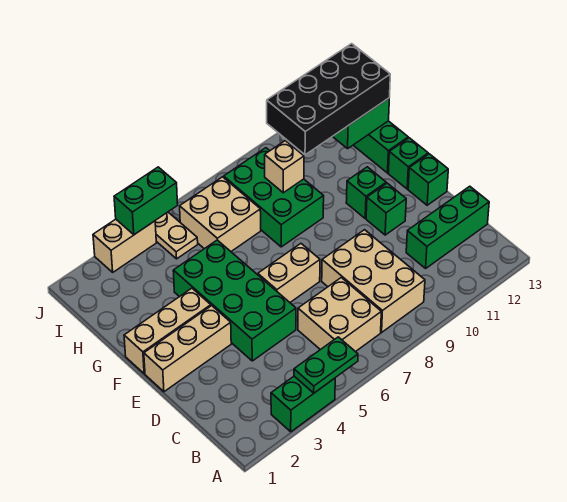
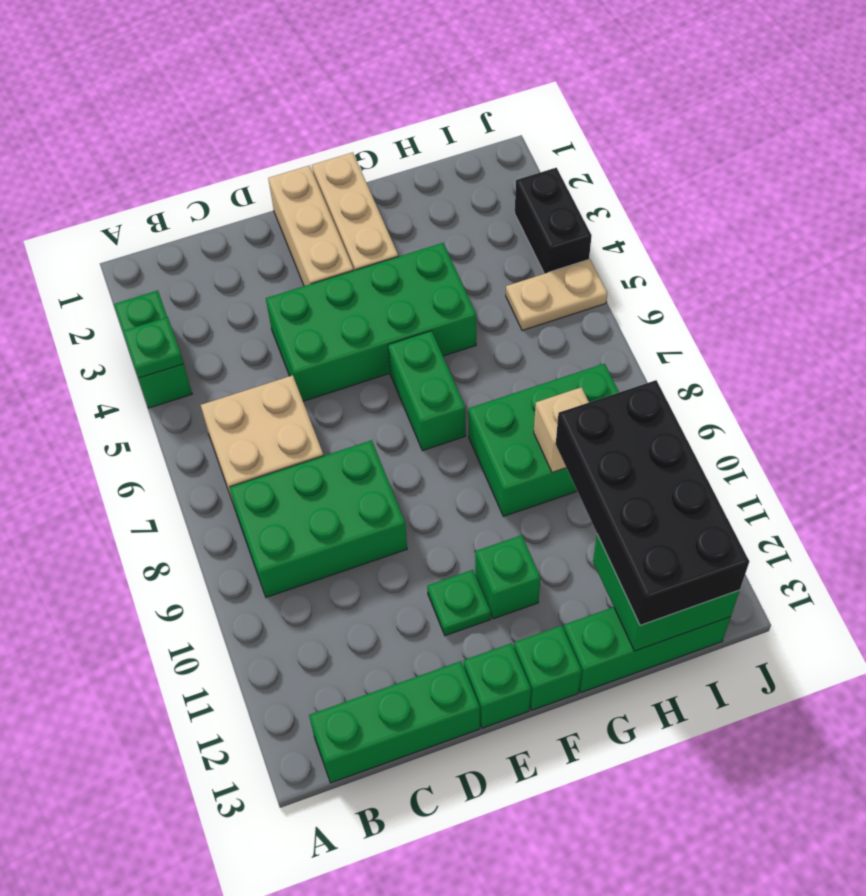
green 1x2 plate [294,337,358,393] -> green 1x1 plate [123,317,184,378]
tan 2x3 brick [322,230,425,332] -> green 2x3 brick [229,440,407,597]
green 1x3 brick [406,186,489,268] -> green 1x3 brick turned to [309,661,480,783]
tan 1x2 brick [258,244,320,302] -> none
green 1x1 brick [366,183,406,235] -> green 1x1 plate [427,570,491,636]
tan 2x2 brick [180,177,261,251] -> none
tan 1x2 brick [93,219,156,272] -> black 1x2 brick [515,168,592,274]
green 1x2 brick [114,167,178,235] -> green 1x2 brick moved to [388,331,466,451]

